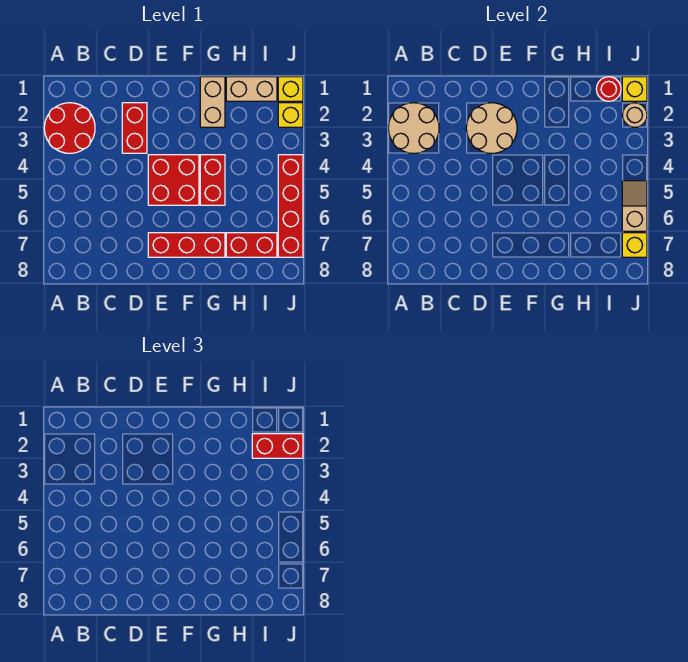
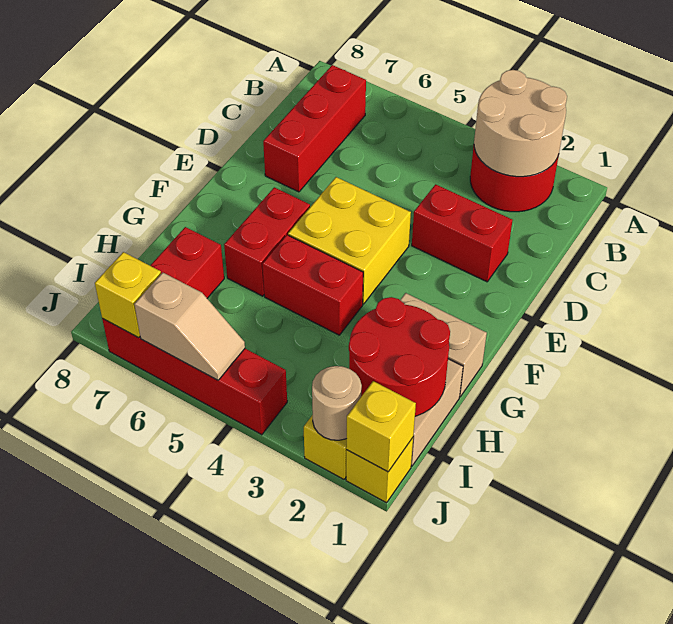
tan 2x2 round brick [466,103,517,153] -> none
red 2x2 brick [148,155,199,205] -> yellow 2x2 brick [288,177,411,304]
red 1x3 brick [148,233,225,257] -> red 1x3 brick moved to [263,65,366,192]
red 1x1 round brick [596,77,621,101] -> red 2x2 round brick [349,297,450,416]
red 1x2 brick [252,434,303,458] -> red 1x2 brick moved to [224,187,310,296]

